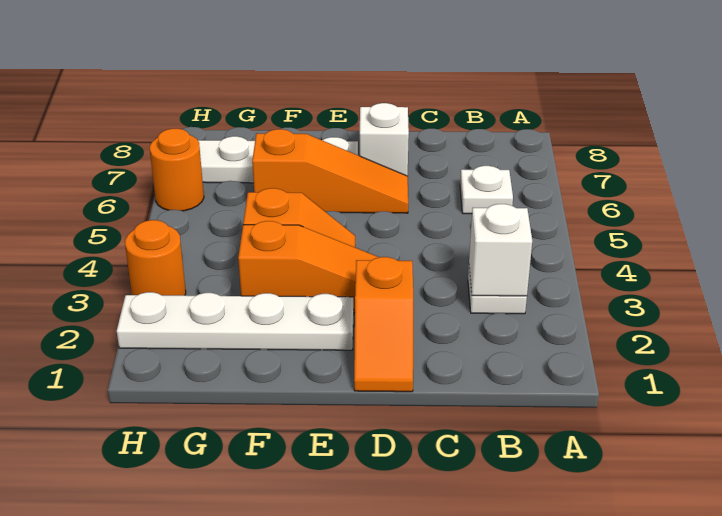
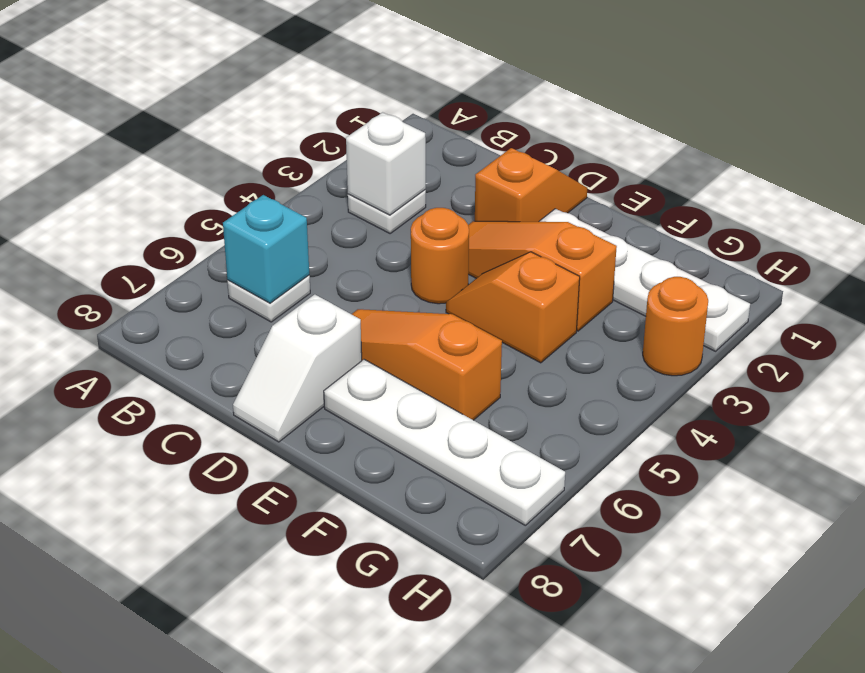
none -> cyan 1x1 brick [223,195,309,303]
orange 1x1 round brick [150,129,204,211] -> orange 1x1 round brick moved to [411,208,469,304]

